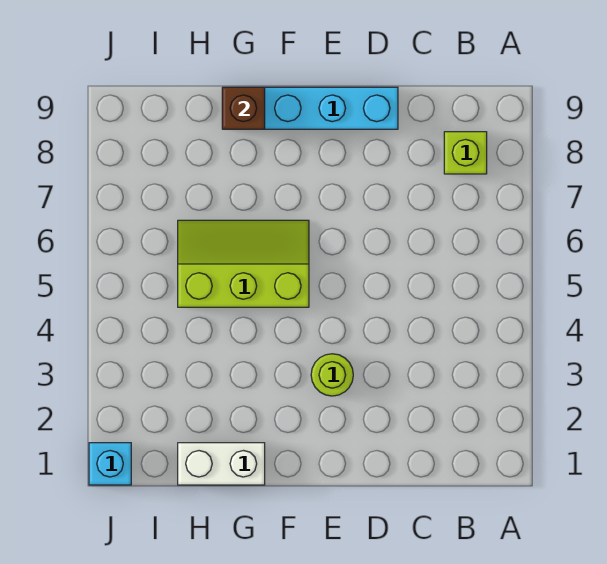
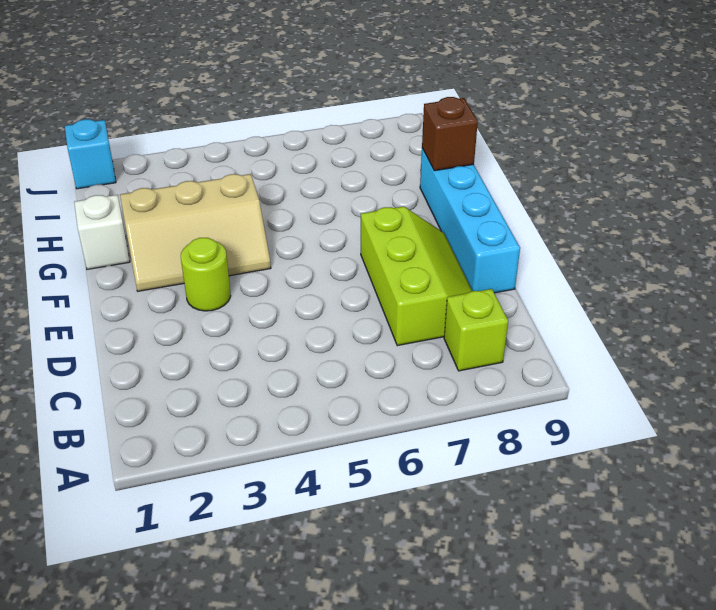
none -> tan 2x3 slope [120,174,271,291]
lime 2x3 slope [178,220,309,307] -> lime 2x3 slope moved to [361,206,472,346]
white 1x2 brick [178,443,265,485] -> white 1x1 brick [74,195,130,269]

